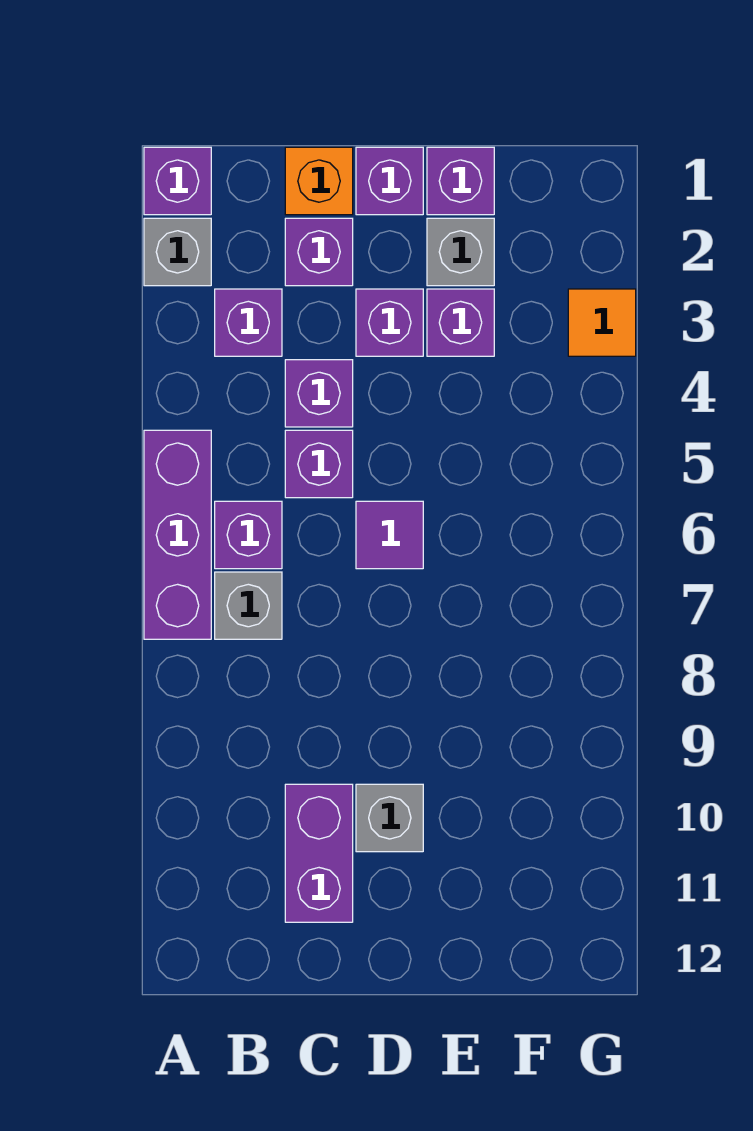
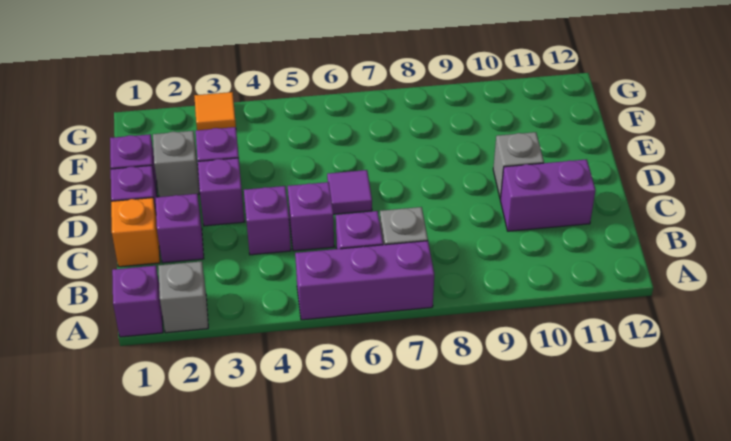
purple 1x1 brick [215,289,282,356] -> none

